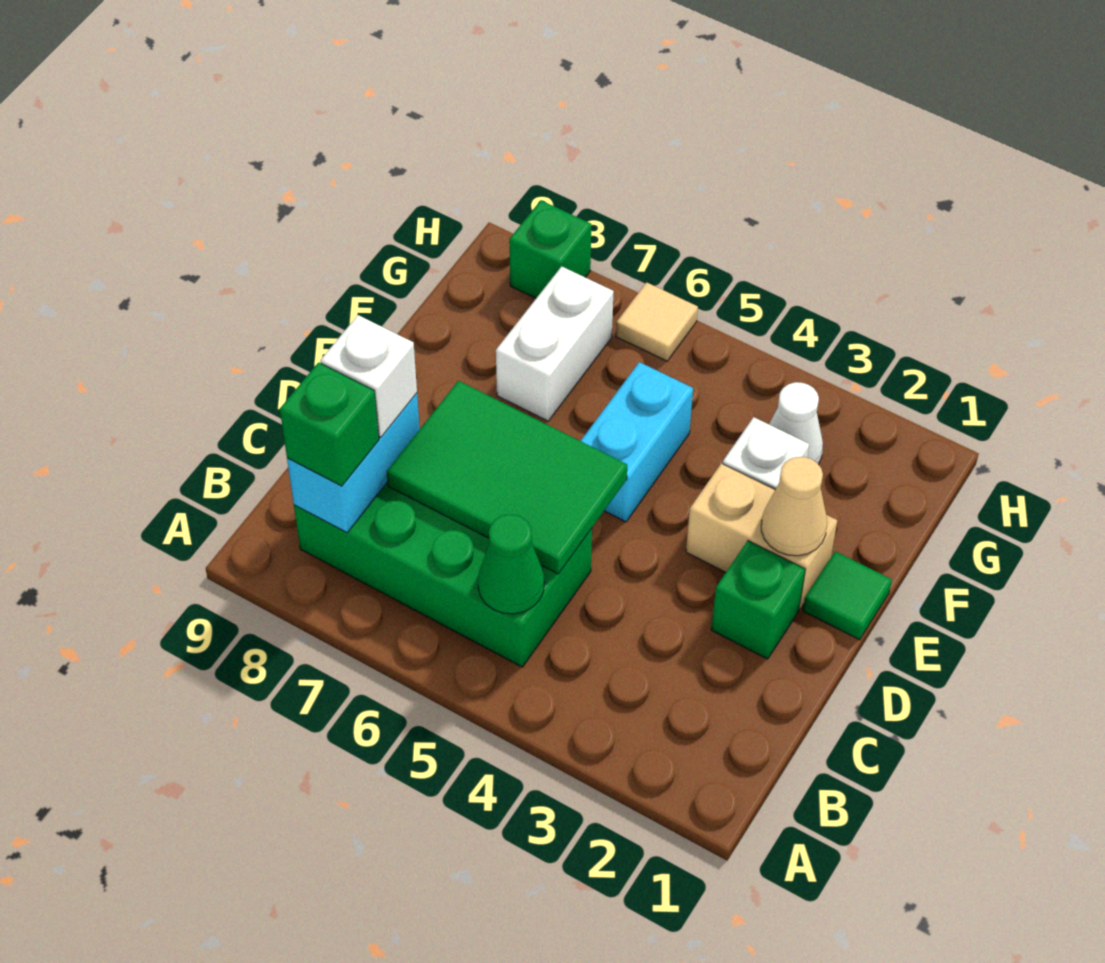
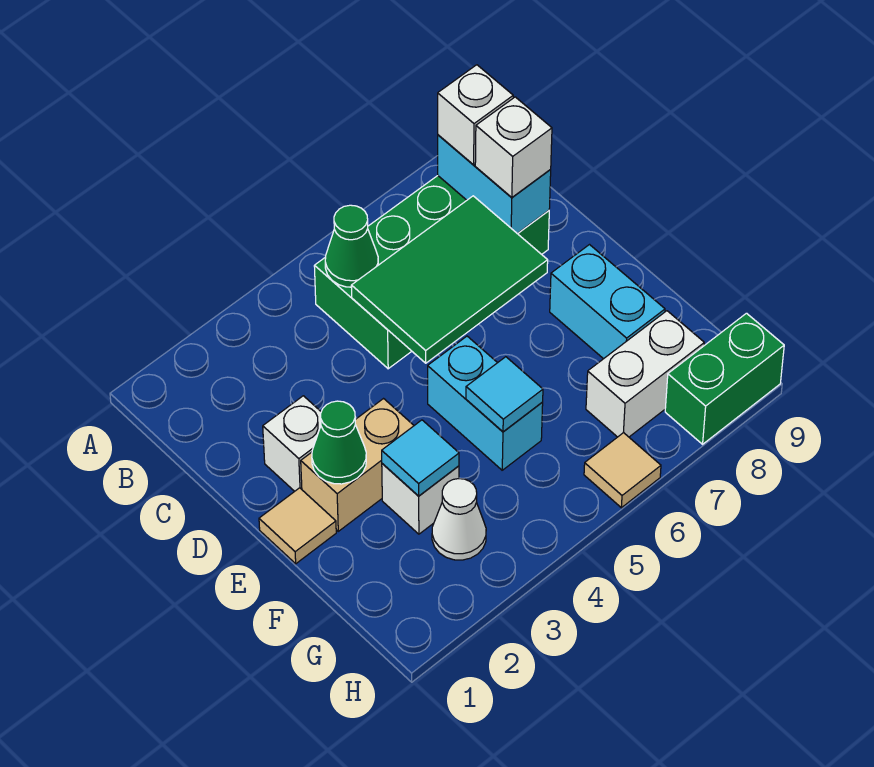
green 1x1 brick [280,362,379,486] -> white 1x1 brick [438,65,513,165]
green 1x1 brick [711,541,805,659] -> white 1x1 brick [263,396,321,491]
green 1x1 tile [803,551,892,640] -> tan 1x1 tile [259,488,336,564]
tan 1x1 cone [761,457,827,556] -> green 1x1 cone [312,401,366,484]
none -> cyan 1x2 brick [550,245,665,359]
none -> cyan 1x1 tile [382,420,459,496]
none -> cyan 1x1 tile [466,357,543,432]
white 1x2 brick [496,266,614,421] -> white 1x2 brick turned to [586,311,704,437]
green 1x1 brick [509,200,591,298] -> green 1x2 brick [665,313,784,444]

